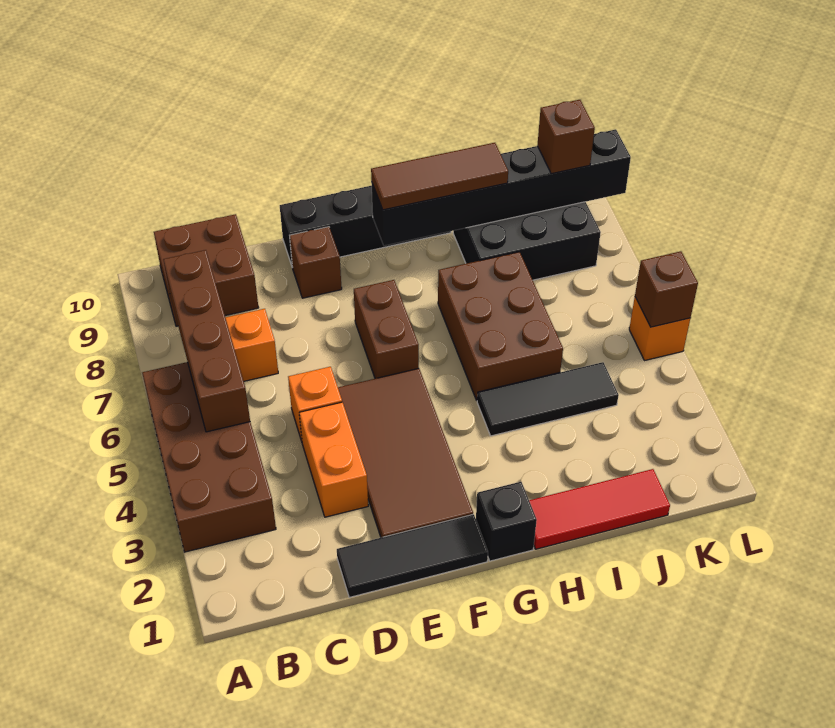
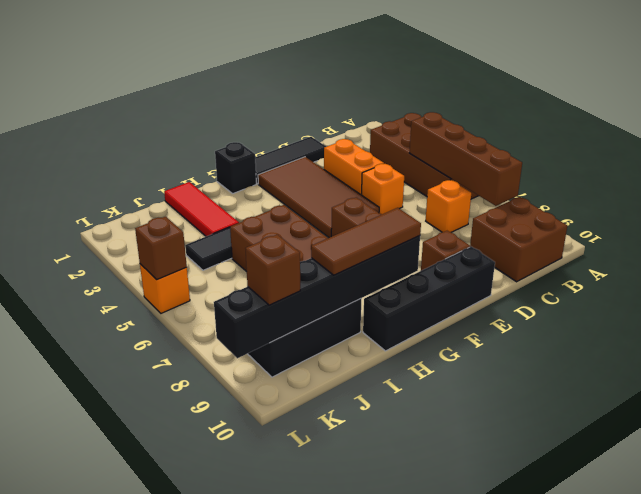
red 1x3 tile [529,469,670,549] -> red 1x3 tile turned to [164,182,239,236]

